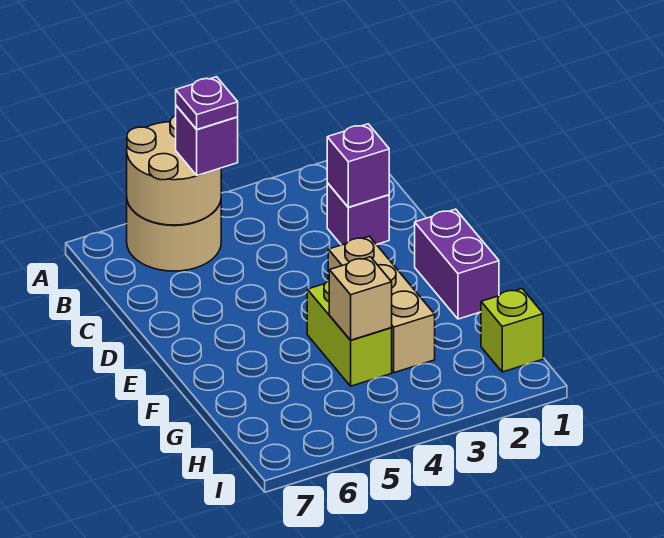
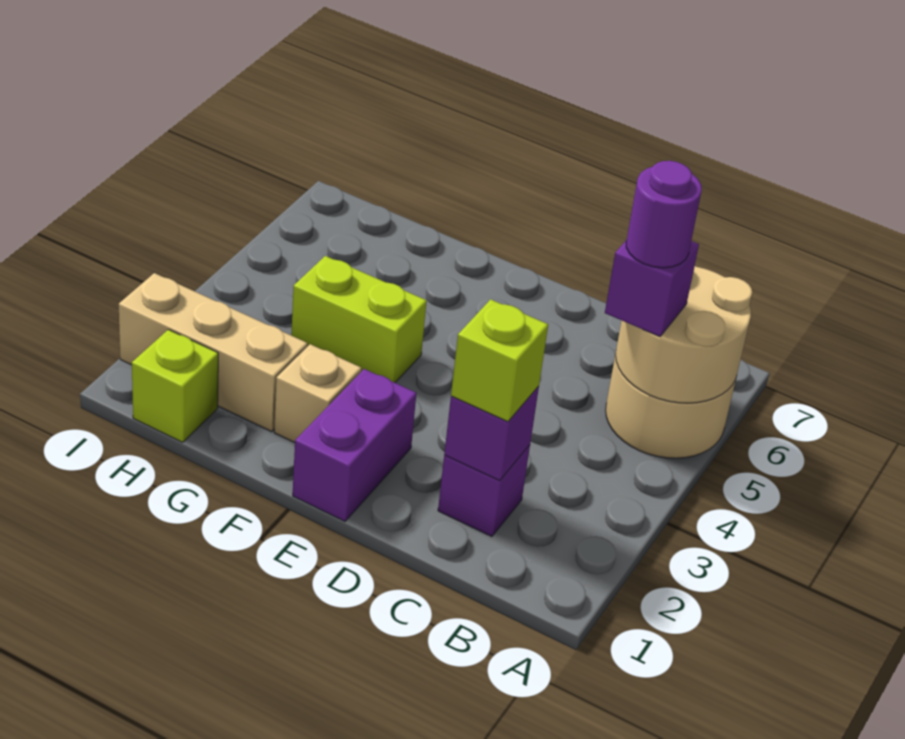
purple 1x1 plate [176,77,238,129] -> purple 1x1 round brick [626,161,702,268]
none -> lime 1x1 brick [451,299,548,422]
purple 1x2 brick [415,209,499,319] -> purple 1x2 brick turned to [293,369,417,521]
tan 1x3 brick [328,236,435,373] -> tan 1x3 brick moved to [119,273,307,432]
tan 1x1 brick [329,257,392,340] -> tan 1x1 brick moved to [274,344,361,443]

